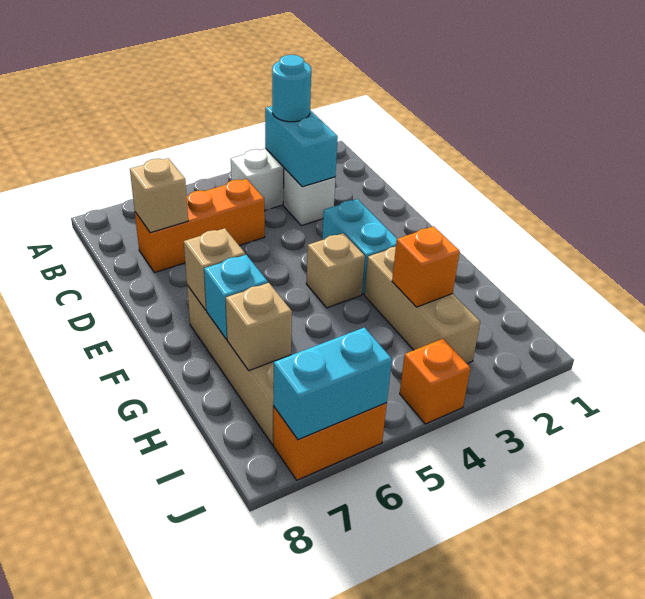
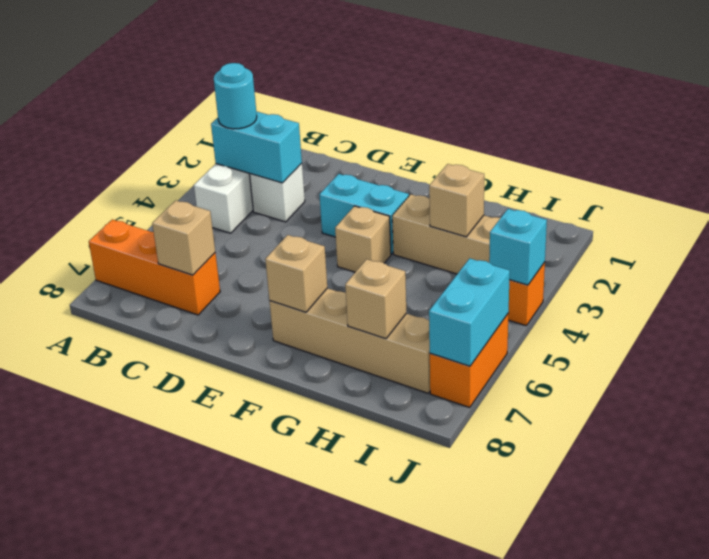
orange 1x3 brick [135,179,265,273] -> orange 1x3 brick turned to [89,220,220,315]
cyan 1x1 brick [204,255,268,340] -> cyan 1x1 brick moved to [489,209,547,285]
orange 1x1 brick [392,226,460,307] -> tan 1x1 brick [429,164,484,237]

